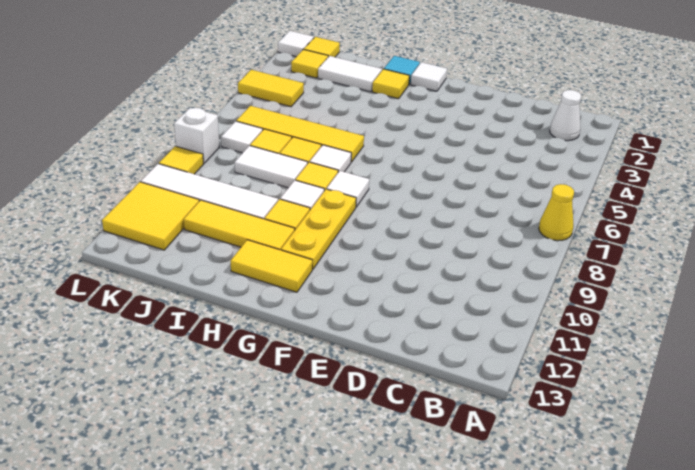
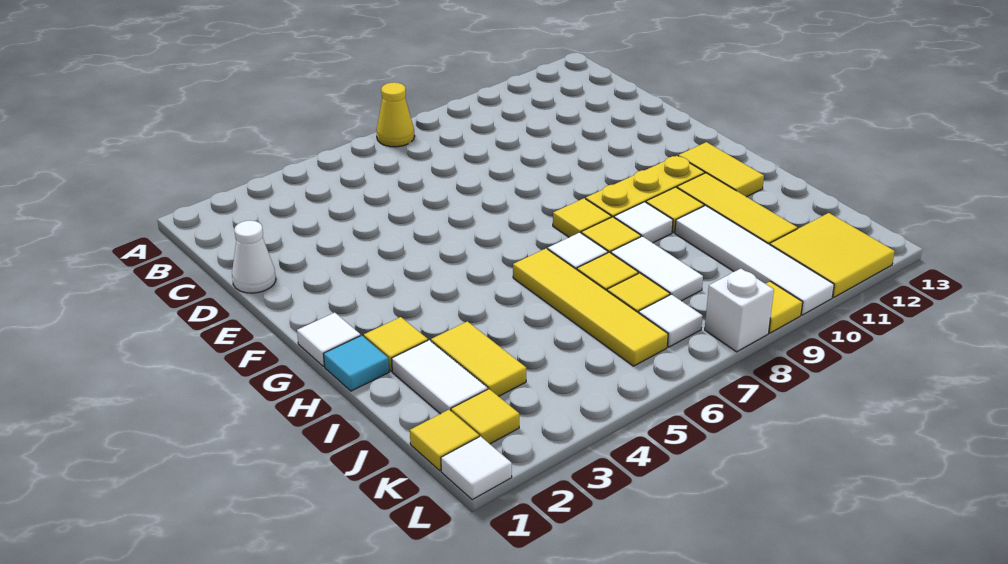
white 1x1 cone [550,90,581,141] -> white 1x1 cone moved to [232,220,276,293]
white 1x1 tile [327,171,369,207] -> yellow 1x1 tile [553,198,611,237]
yellow 1x2 tile [238,70,304,107] -> yellow 1x2 tile moved to [431,321,526,396]

